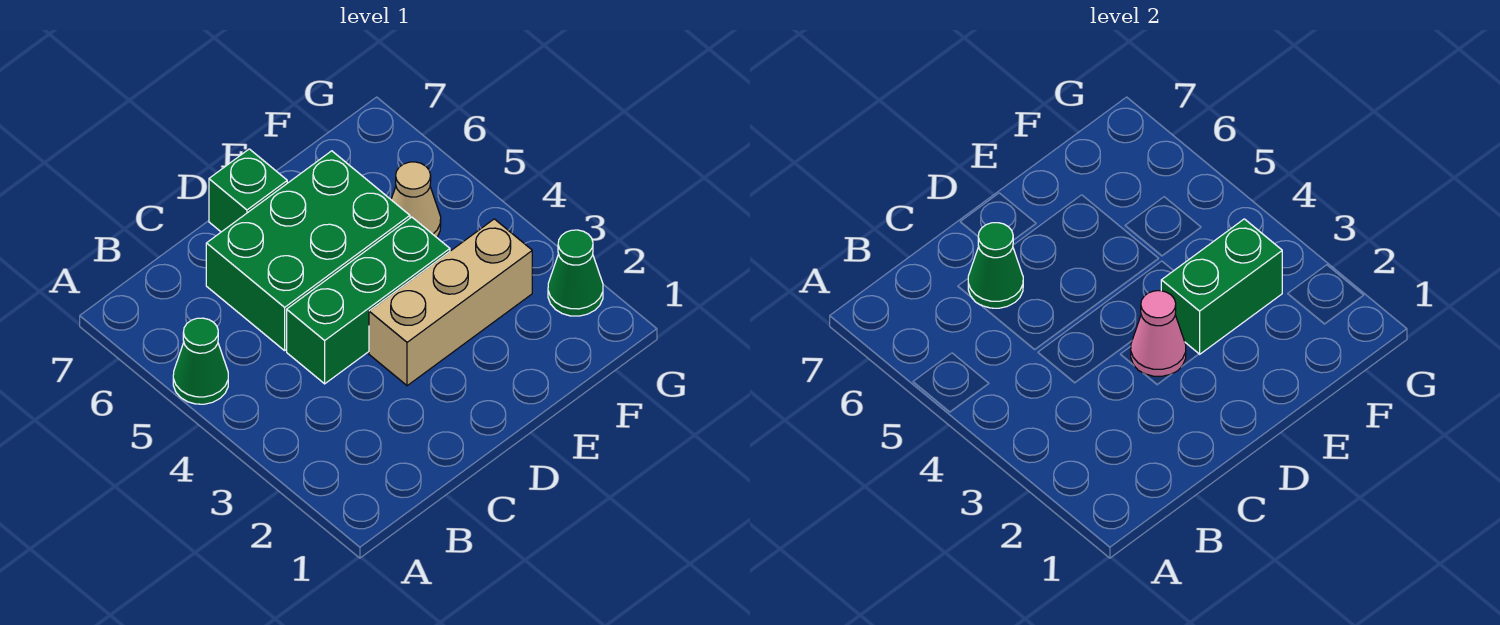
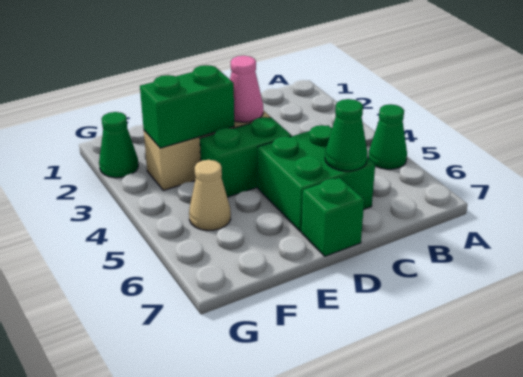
green 1x3 brick [287,217,450,384] -> green 1x2 brick [200,117,292,197]
green 2x3 brick [206,151,410,351] -> green 2x2 brick [258,125,375,232]

